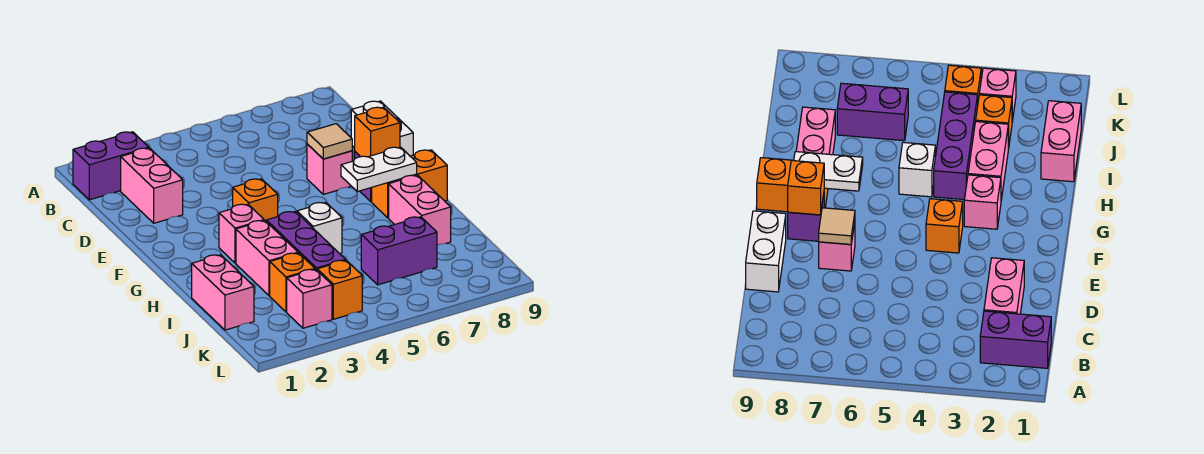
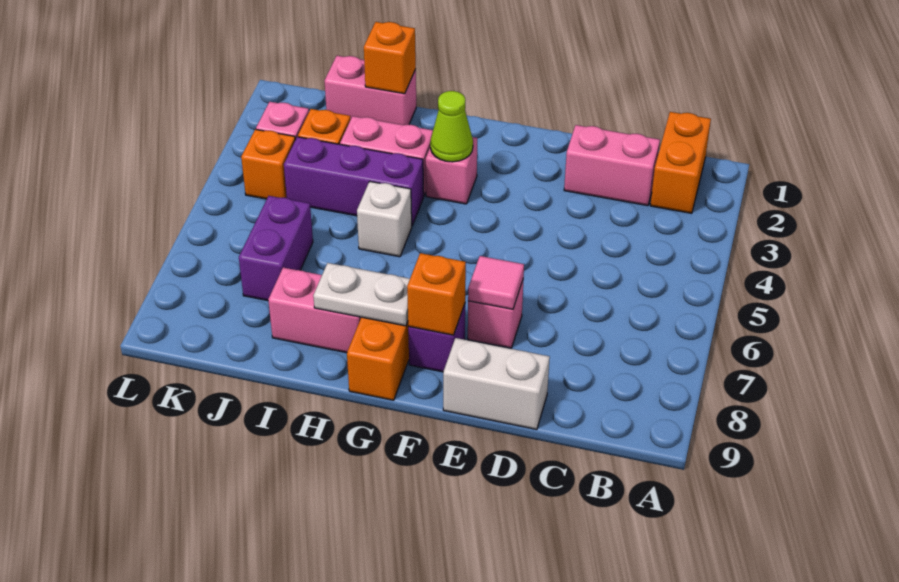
purple 1x2 brick [73,132,149,200] -> orange 1x2 brick [650,112,711,213]
tan 1x1 tile [307,124,352,159] -> pink 1x1 tile [468,256,524,309]
orange 1x1 brick [233,179,278,221] -> orange 1x1 brick moved to [364,22,416,94]
none -> lime 1x1 cone [430,91,473,162]
white 1x2 plate [341,147,417,192] -> white 1x2 plate turned to [313,263,410,326]

